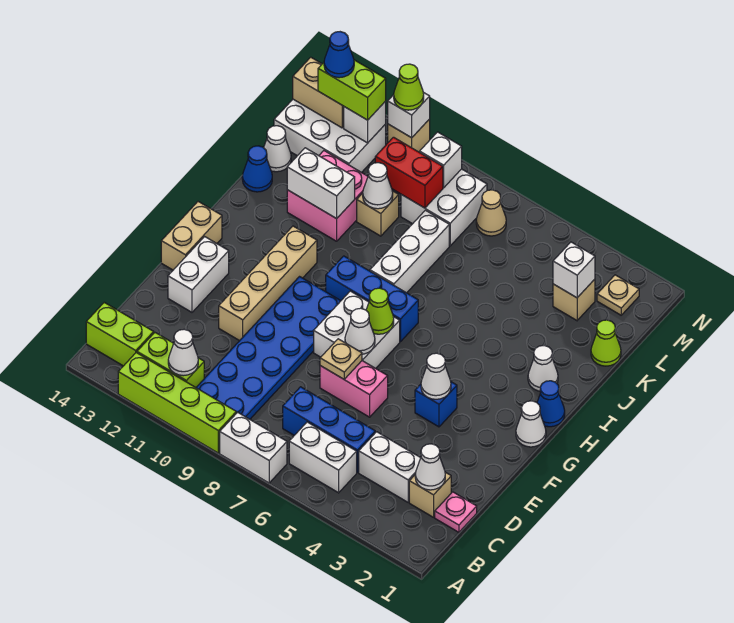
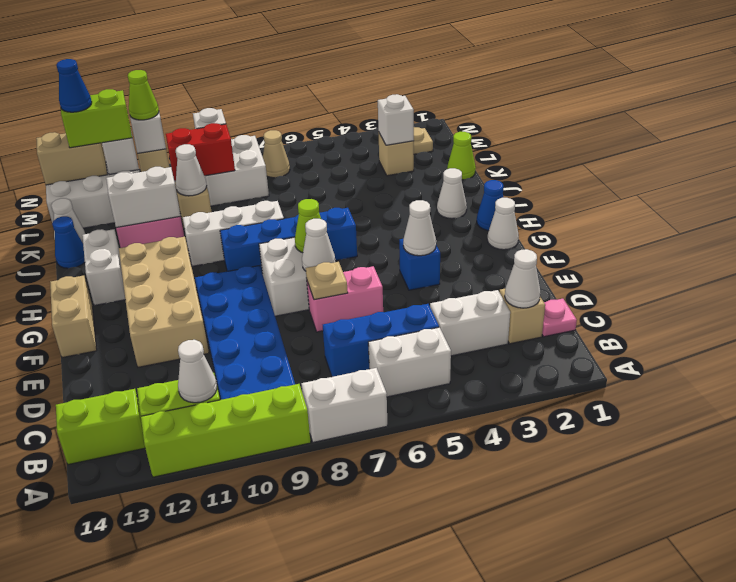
tan 1x4 brick [219,226,317,341] -> tan 2x4 brick [119,237,209,367]
white 1x2 brick [168,237,229,312] -> white 1x2 brick moved to [82,229,125,306]
blue 1x3 brick [326,256,418,342] -> blue 1x4 brick [220,208,357,271]
white 1x3 brick [370,210,449,293] -> white 1x3 brick turned to [183,201,284,266]

